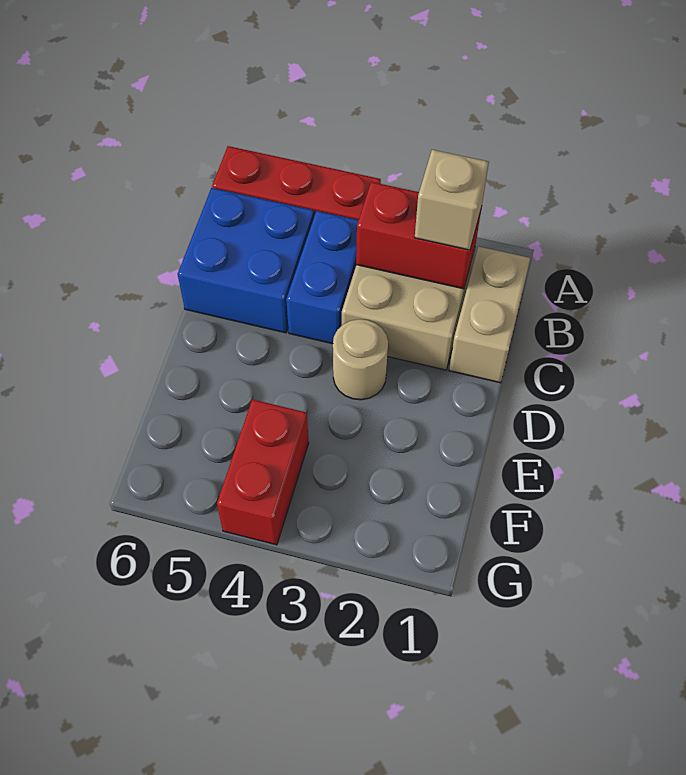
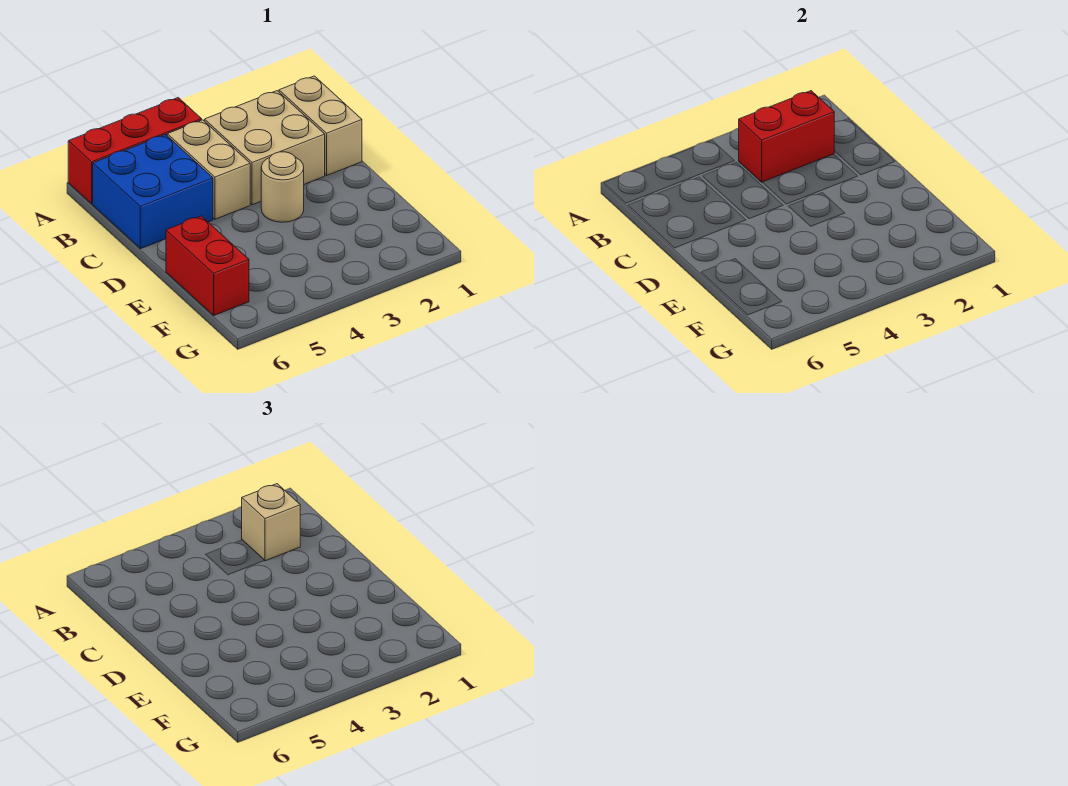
blue 1x2 brick [286,211,359,344] -> tan 1x2 brick [167,120,250,219]
red 1x2 brick [217,399,309,545] -> red 1x2 brick moved to [166,216,249,315]

